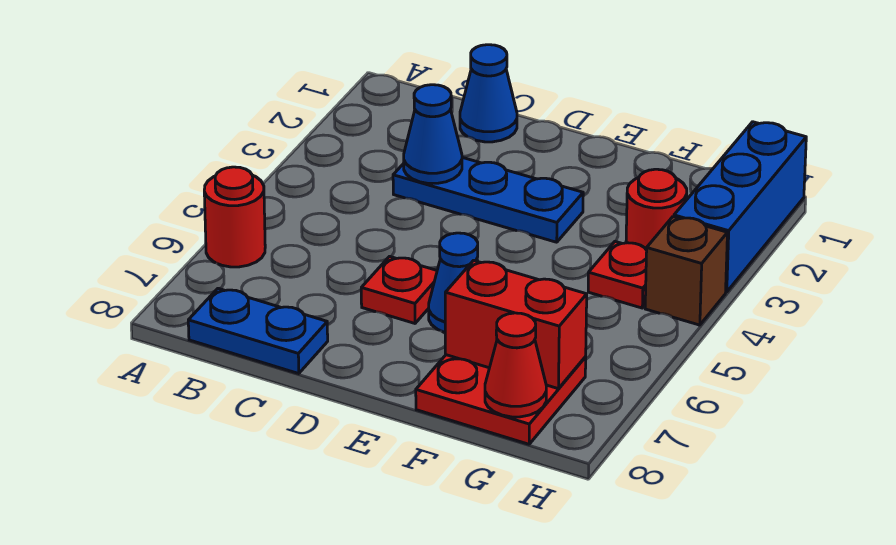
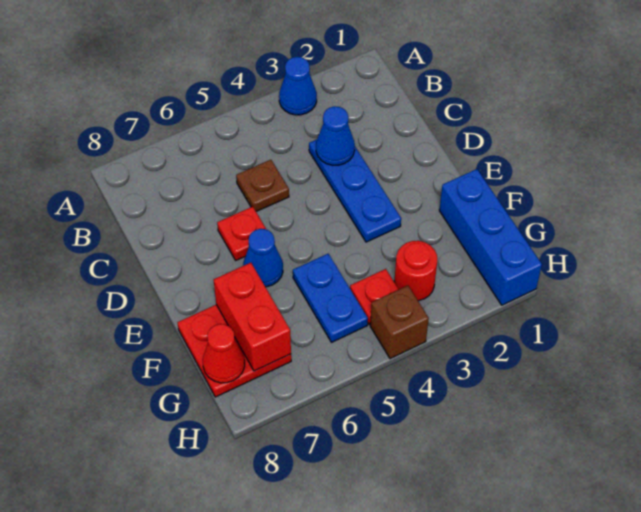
red 1x1 round brick [204,167,265,267] -> none
blue 1x2 plate [188,288,328,373] -> blue 1x2 plate moved to [293,254,368,342]
blue 1x1 cone [460,45,517,142] -> blue 1x1 cone moved to [279,57,317,115]
none -> brown 1x1 plate [236,160,289,212]
blue 1x3 brick [674,122,806,292] -> blue 1x3 brick turned to [439,169,542,305]

